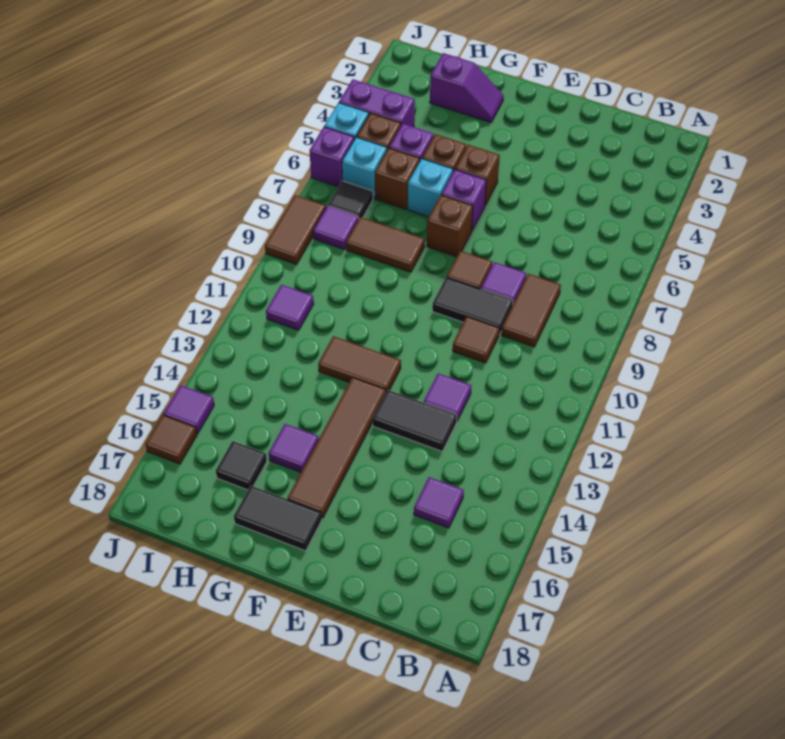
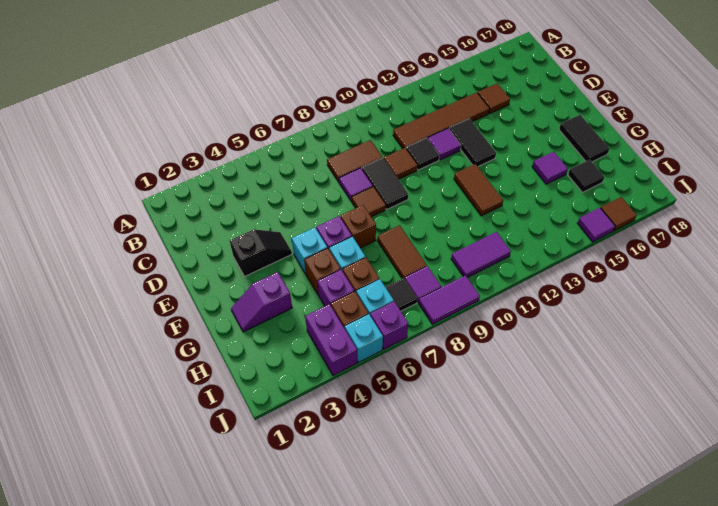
purple 1x1 tile [414,477,464,528] -> brown 1x1 tile [478,83,510,113]
none -> black 1x1 tile [406,138,439,170]
none -> black 1x2 slope [230,229,292,276]
brown 1x1 brick [455,145,500,205] -> cyan 1x1 brick [292,227,327,274]
brown 1x4 tile [288,377,386,518] -> brown 1x4 tile moved to [393,92,490,149]
purple 1x2 slope [430,53,504,122] -> purple 1x2 slope turned to [231,272,292,332]
purple 1x1 tile [266,285,314,330] -> purple 1x2 tile [451,232,511,278]
brown 1x2 tile [265,195,326,264] -> purple 1x2 tile [419,275,480,324]

